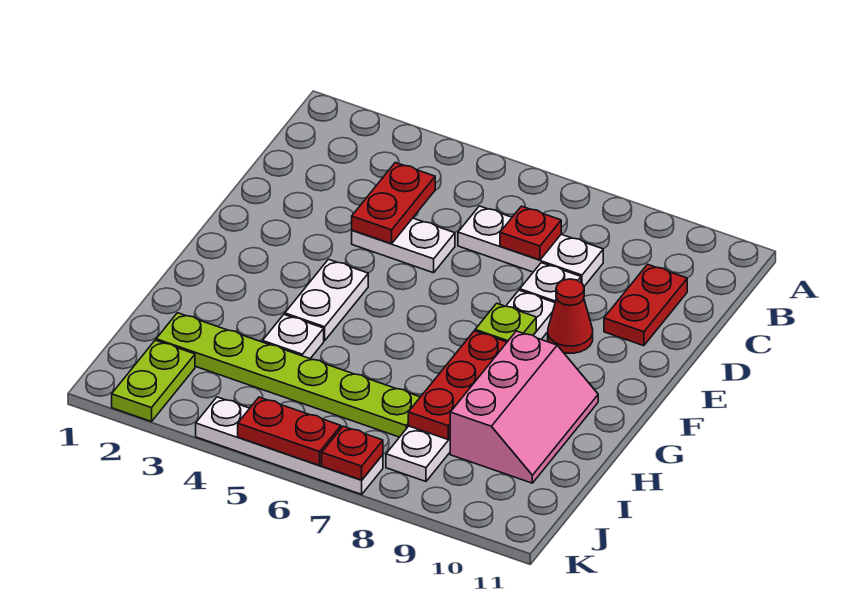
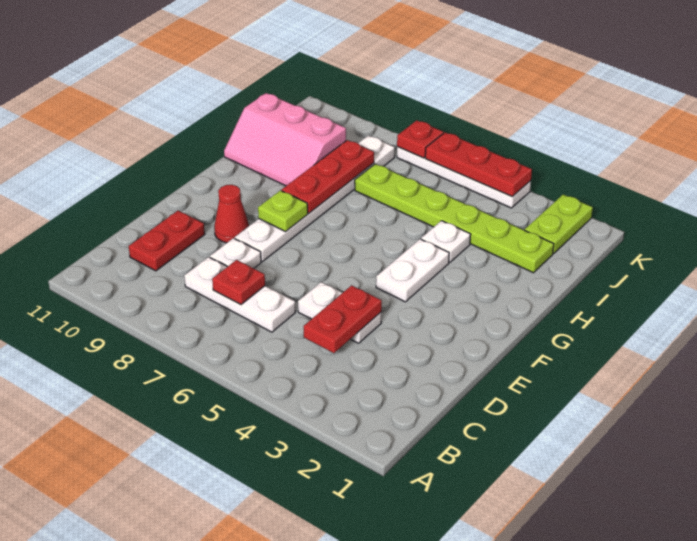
pink 2x3 slope [450,331,598,483] -> pink 2x3 slope turned to [224,93,346,186]
red 1x2 plate [238,397,341,465] -> red 1x3 plate [425,132,532,197]

